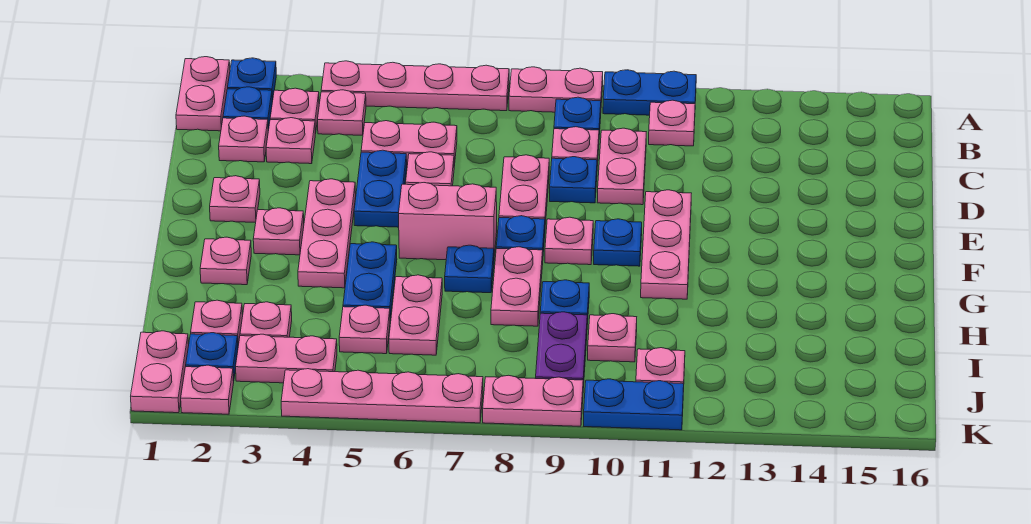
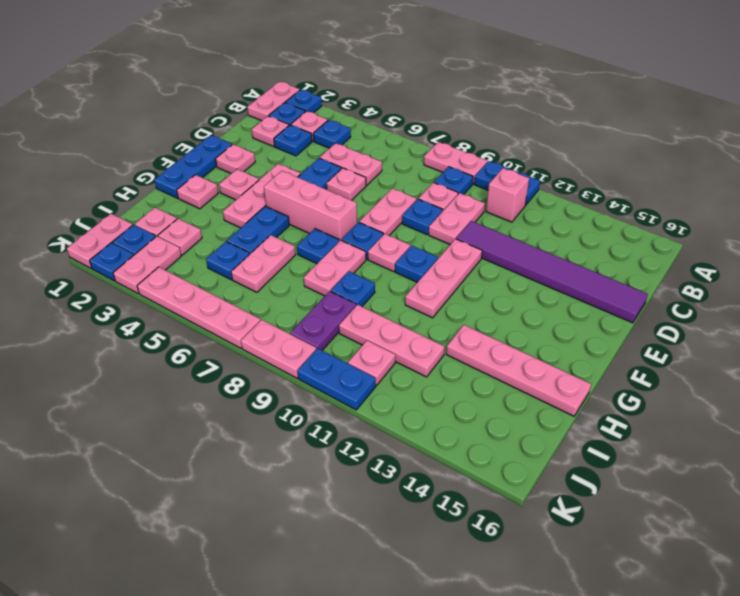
pink 1x4 plate [321,61,509,111] -> pink 1x4 plate moved to [446,325,591,416]
pink 1x1 plate [318,90,366,135] -> blue 1x1 plate [313,120,351,148]
pink 1x1 plate [649,100,695,146] -> pink 1x1 brick [486,168,529,222]
pink 1x1 plate [266,118,315,164] -> blue 1x1 plate [274,125,312,156]
none -> purple 1x6 tile [456,221,648,323]
none -> blue 1x3 plate [154,135,232,198]
pink 1x2 brick [399,183,497,260] -> pink 1x3 brick [264,171,357,241]
pink 1x1 plate [339,305,390,354] -> blue 1x1 plate [206,242,250,280]
pink 1x1 plate [588,314,637,362] -> pink 1x3 plate [339,305,445,377]
pink 1x2 plate [236,334,337,383] -> pink 1x2 plate turned to [113,236,181,293]
pink 1x1 plate [181,365,234,414] -> blue 1x1 plate [90,243,134,281]

